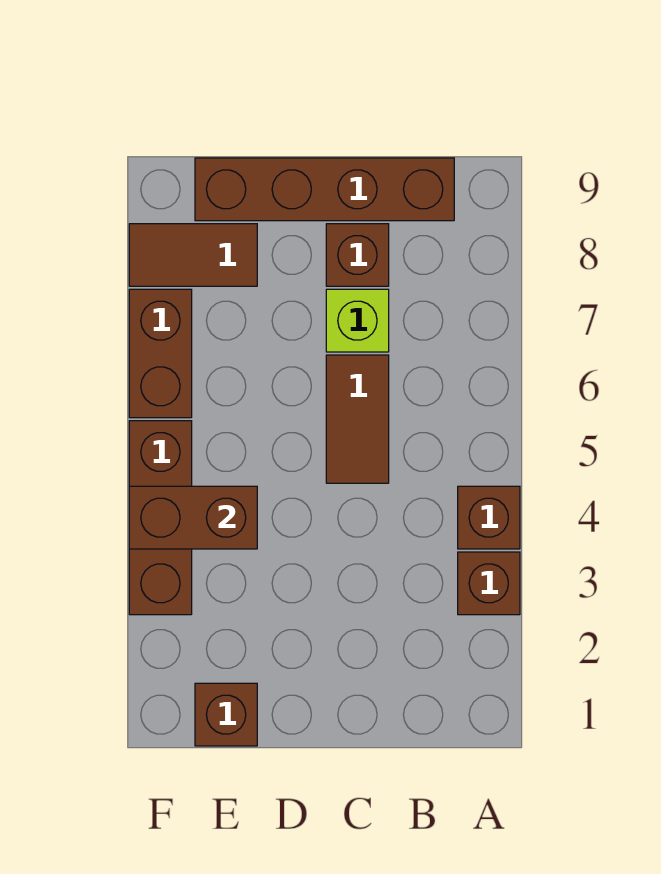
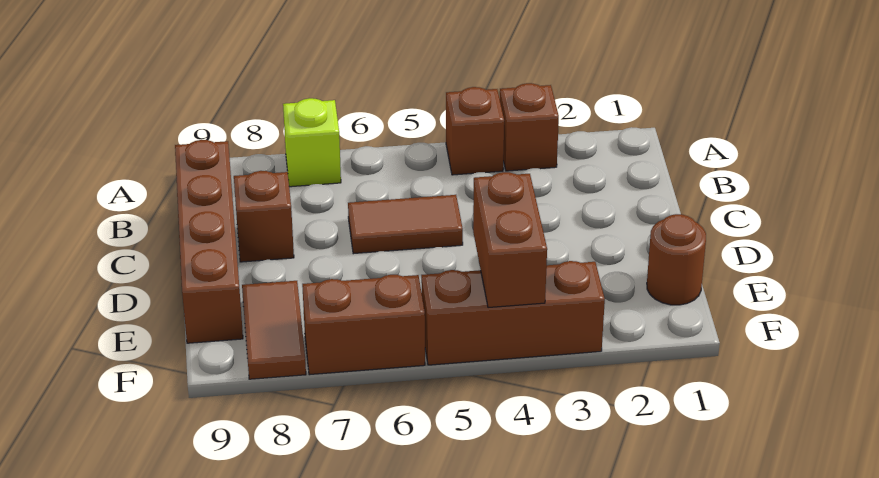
lime 1x1 brick [326,289,389,352] -> lime 1x1 brick moved to [283,98,341,187]
brown 1x1 brick [195,683,257,746] -> brown 1x1 round brick [647,214,706,305]

